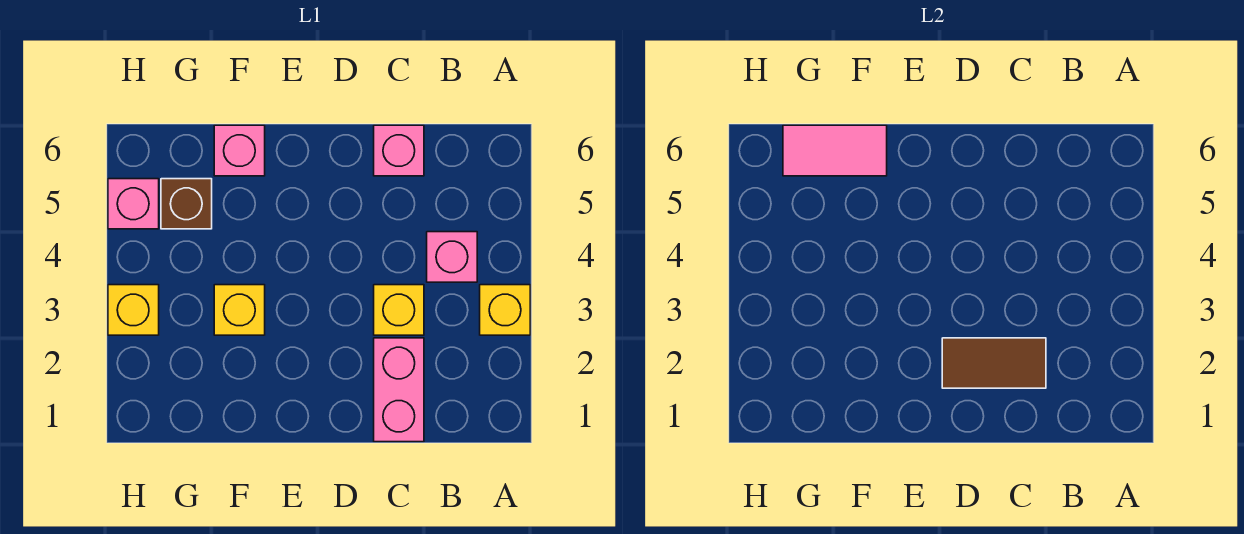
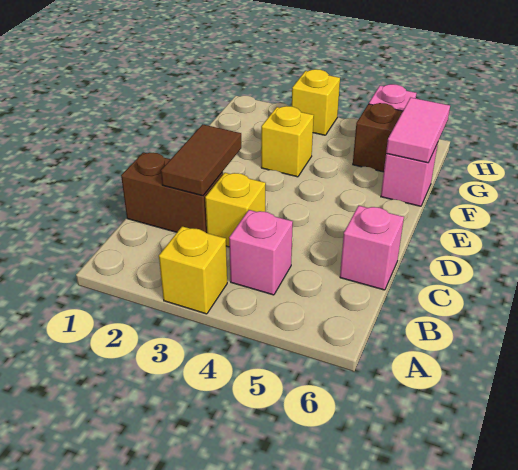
pink 1x2 brick [374,338,424,442] -> brown 1x2 brick [121,153,223,233]

